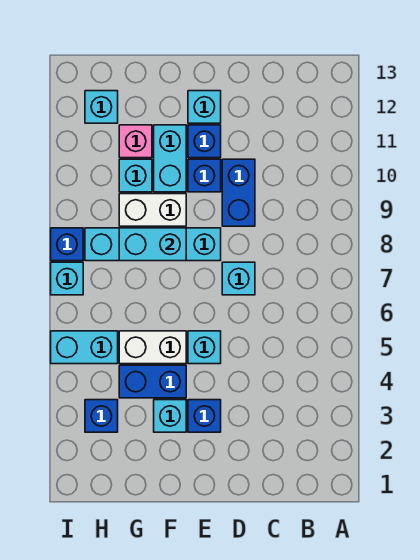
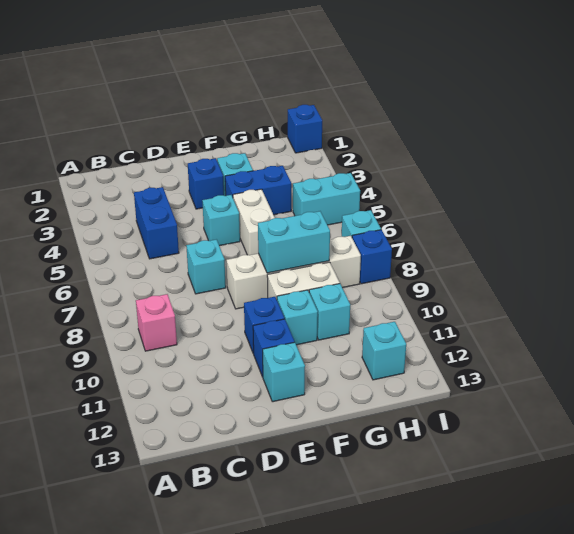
blue 1x2 brick [222,159,255,226] -> blue 1x2 brick moved to [134,187,179,259]
cyan 1x4 brick [85,228,221,261] -> white 1x4 brick [226,236,361,309]
white 1x2 brick [119,331,186,364] -> white 1x2 brick turned to [233,189,275,255]
cyan 1x2 brick [154,125,186,192] -> cyan 1x1 brick [277,290,318,345]
pink 1x1 brick [119,125,152,158] -> pink 1x1 brick moved to [136,294,177,351]
blue 1x1 brick [85,400,118,432] -> blue 1x1 brick moved to [288,105,322,153]

